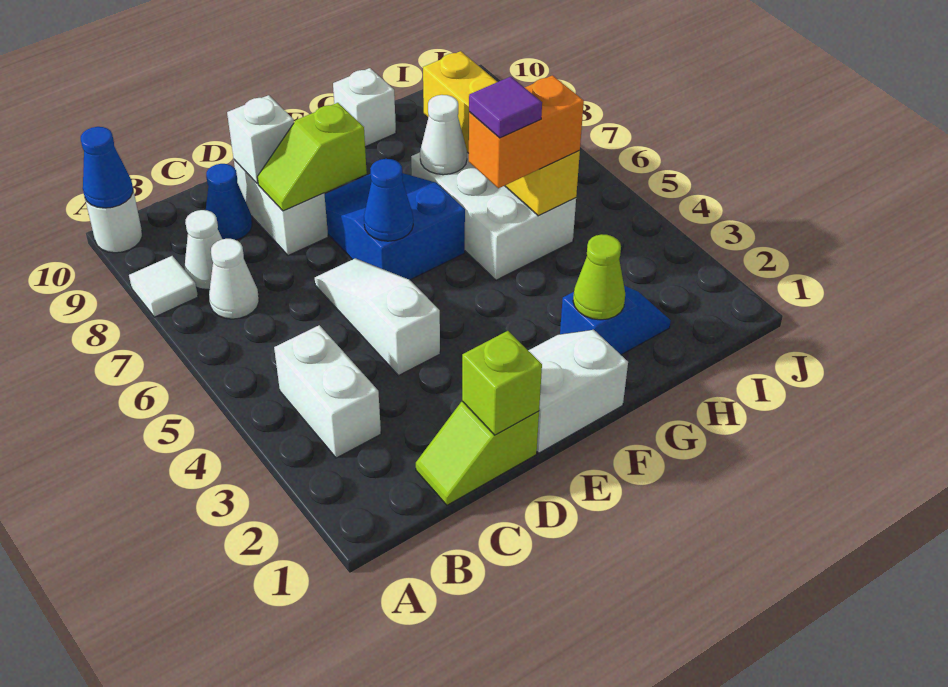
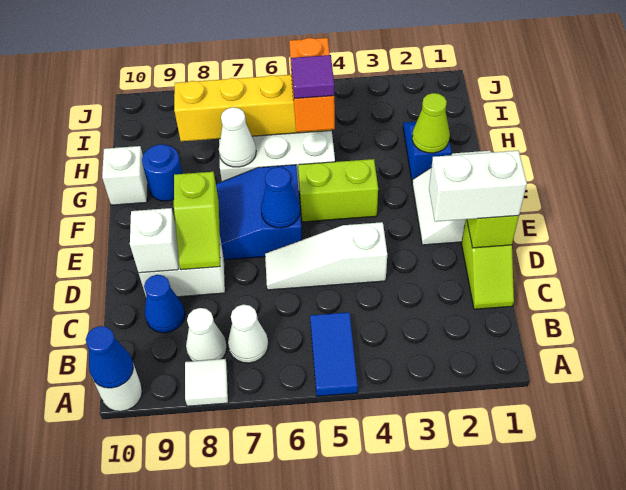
none -> blue 1x2 tile [310,312,358,396]
white 1x2 brick [274,325,381,458] -> white 1x2 brick moved to [429,150,527,222]
none -> lime 1x2 brick [298,159,378,222]
none -> blue 1x1 round brick [142,144,182,201]

